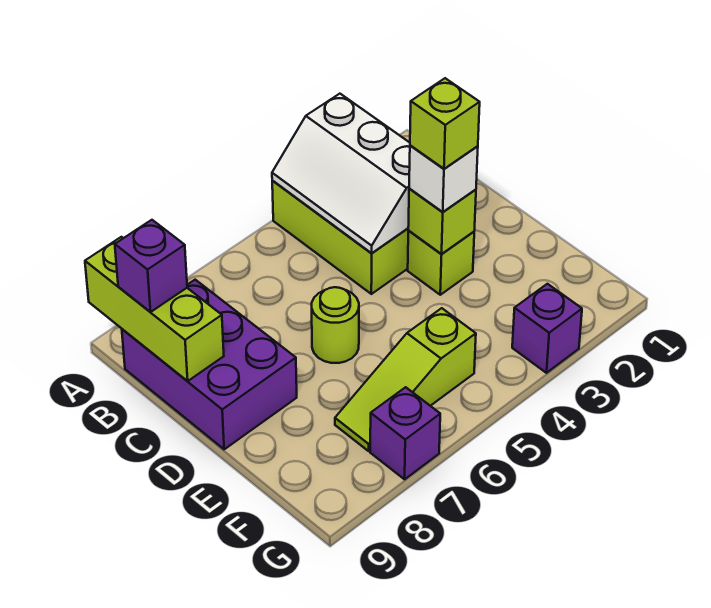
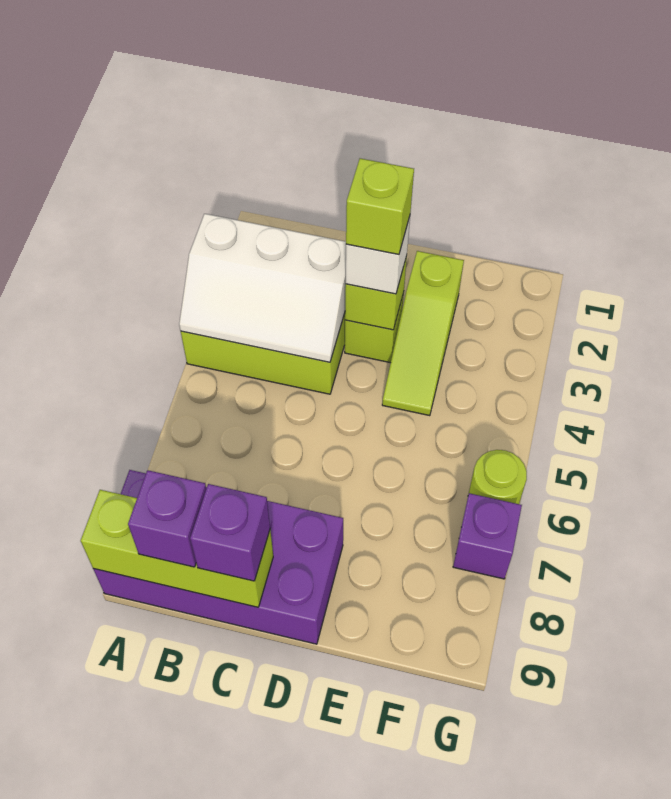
purple 2x3 brick [122,280,297,449] -> purple 2x4 brick [93,470,343,644]
lime 1x1 round brick [312,287,359,363] -> lime 1x1 round brick moved to [469,450,527,504]
lime 1x3 slope [335,308,476,451] -> lime 1x3 slope moved to [382,251,464,416]
purple 1x1 brick [512,284,582,373] -> purple 1x1 brick moved to [190,484,270,581]

